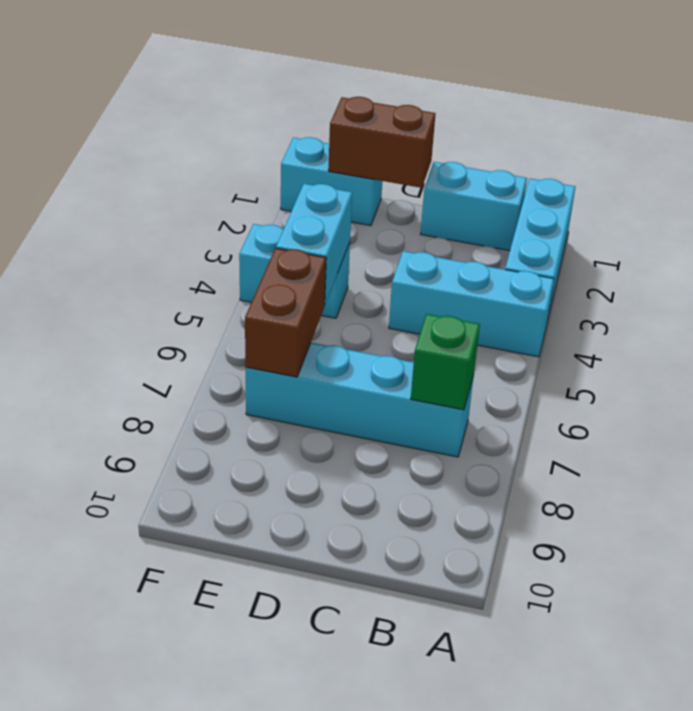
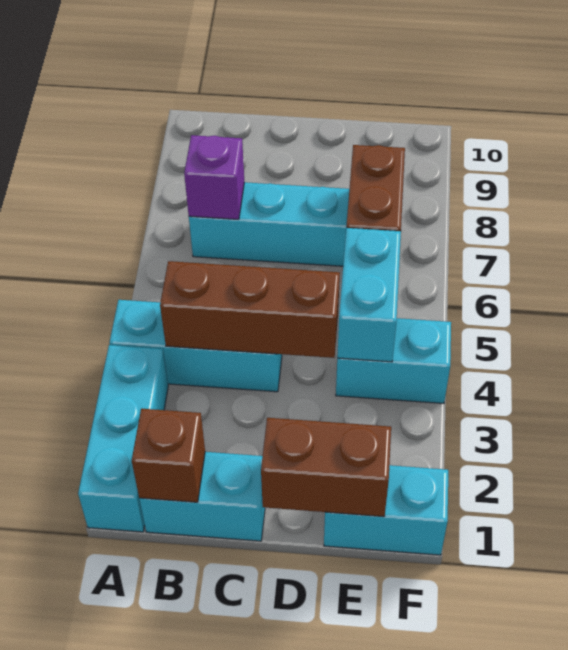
none -> brown 1x1 brick [132,409,205,502]
none -> brown 1x3 brick [160,261,340,358]
green 1x1 brick [411,314,480,410] -> purple 1x1 brick [184,135,244,219]

